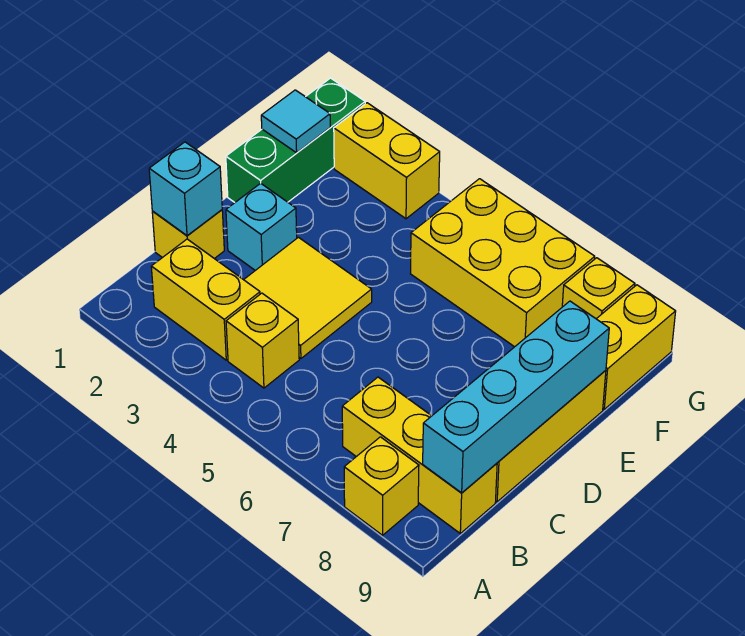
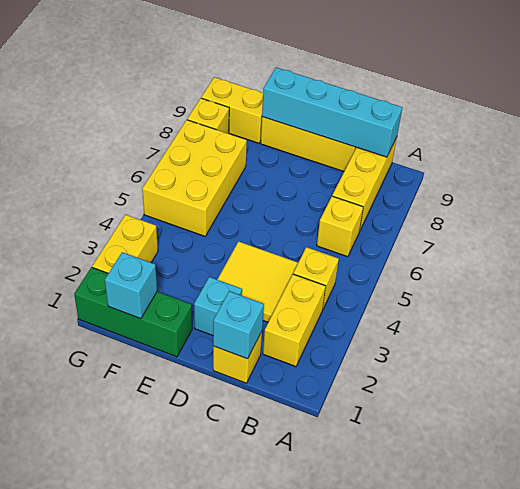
yellow 1x1 brick [344,437,419,535] -> yellow 1x1 brick moved to [317,196,363,257]
cyan 1x1 tile [261,90,330,153] -> cyan 1x1 brick [105,252,157,319]

